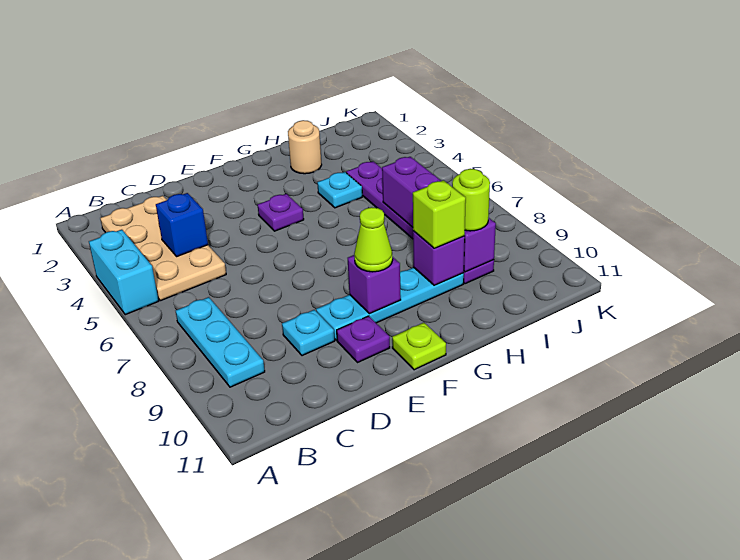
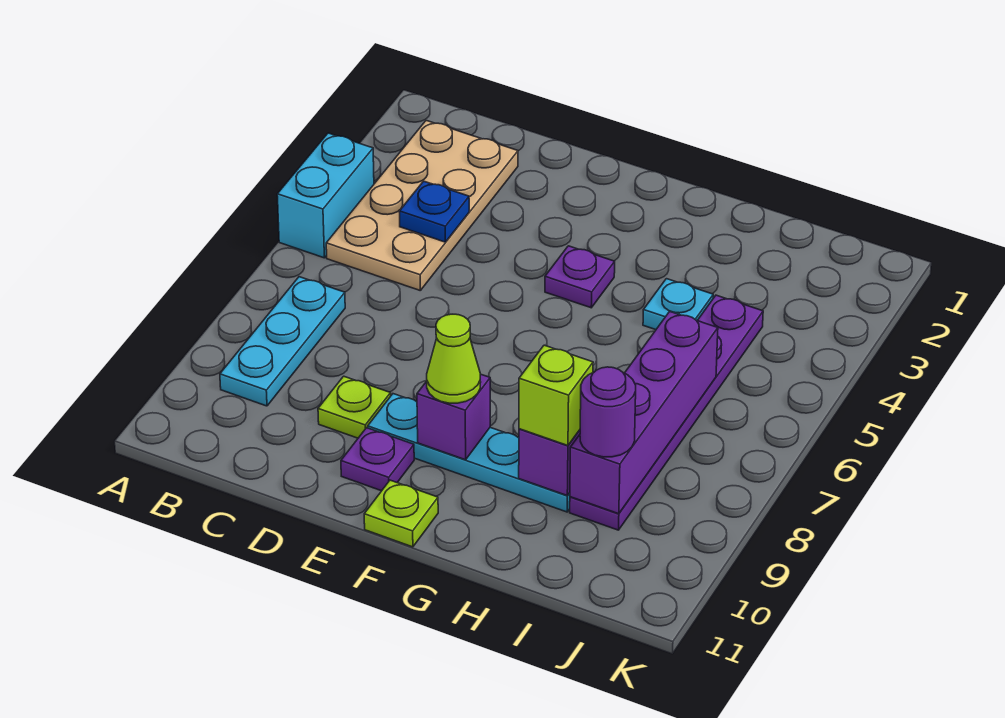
blue 1x1 brick [156,193,208,256] -> blue 1x1 plate [399,181,469,242]
cyan 1x1 plate [282,310,335,356] -> lime 1x1 plate [318,376,391,438]
tan 1x1 round brick [288,120,322,174] -> none
lime 1x1 round brick [452,169,490,231] -> purple 1x1 round brick [580,367,636,457]

